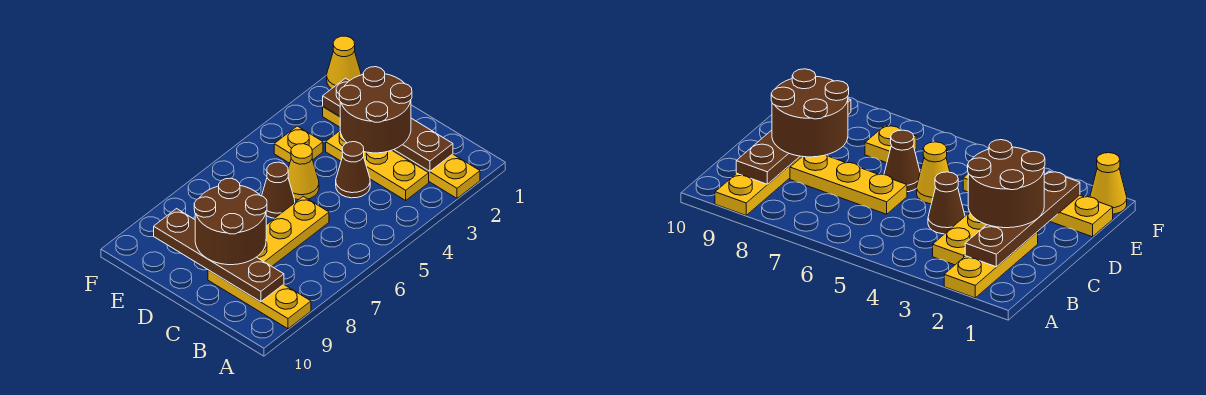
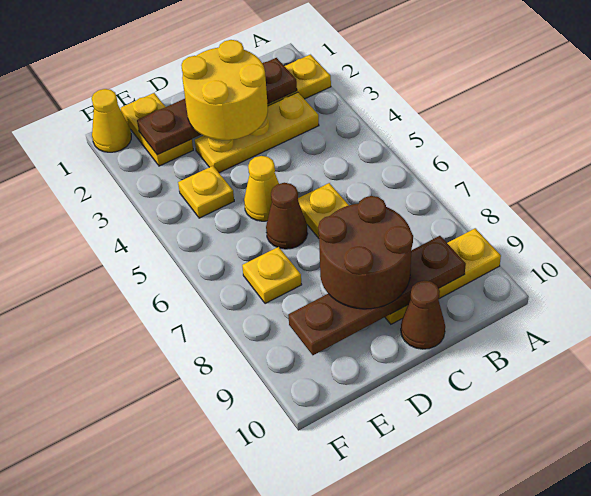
brown 2x2 round brick [339,67,412,153] -> yellow 2x2 round brick [181,40,268,140]
brown 1x1 cone [336,142,370,198] -> brown 1x1 cone moved to [401,281,445,349]

